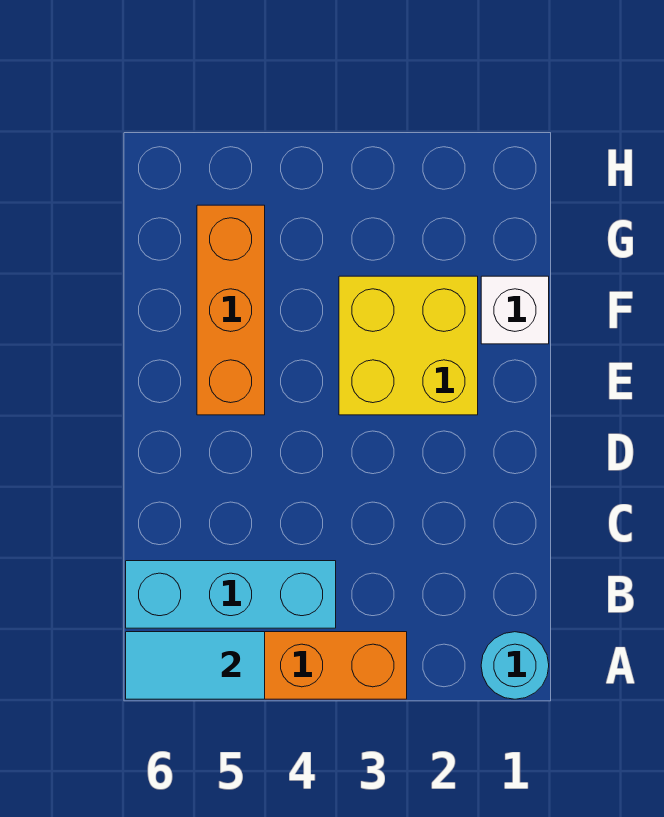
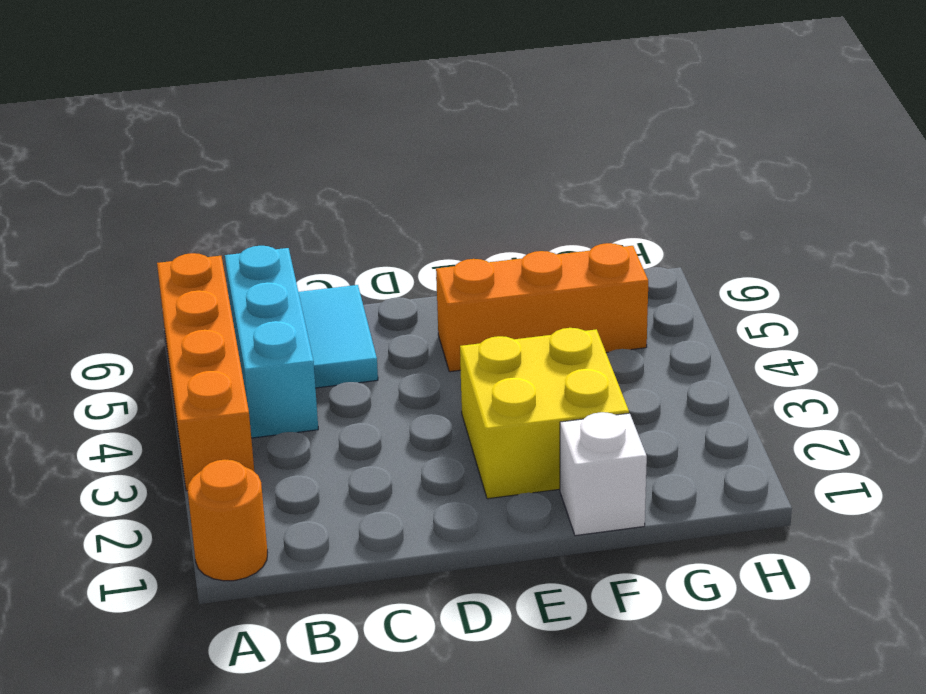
cyan 1x1 round brick [481,632,549,699] -> orange 1x1 round brick [188,460,268,581]
cyan 1x2 tile [126,632,265,699] -> cyan 1x2 tile moved to [299,285,378,388]

